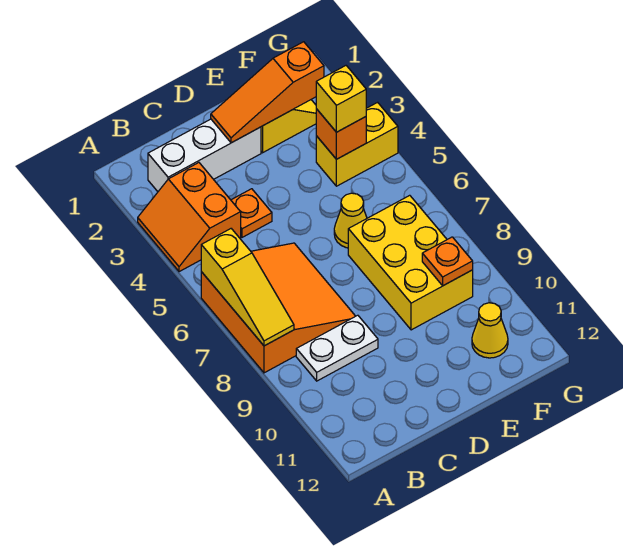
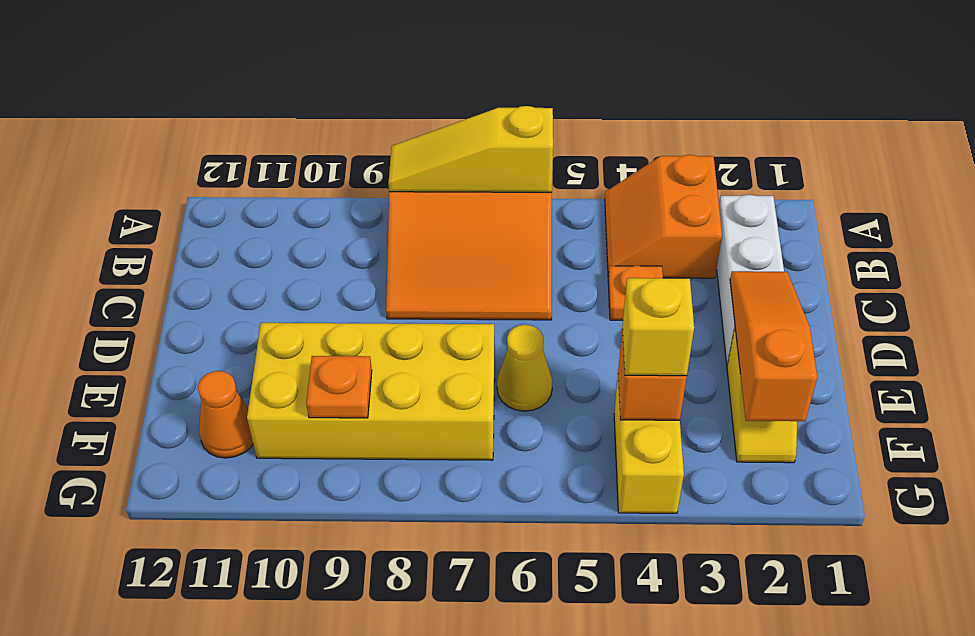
orange 2x2 slope [138,163,241,272] -> orange 2x2 slope turned to [605,155,722,278]
white 1x2 plate [296,315,378,381] -> none
yellow 2x3 brick [348,195,473,330] -> yellow 2x4 brick [247,323,495,460]
yellow 1x1 cone [472,303,508,358] -> orange 1x1 cone [198,371,253,458]

